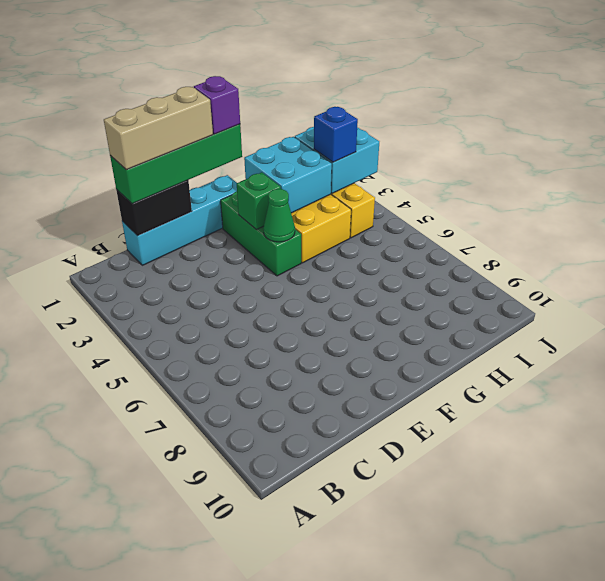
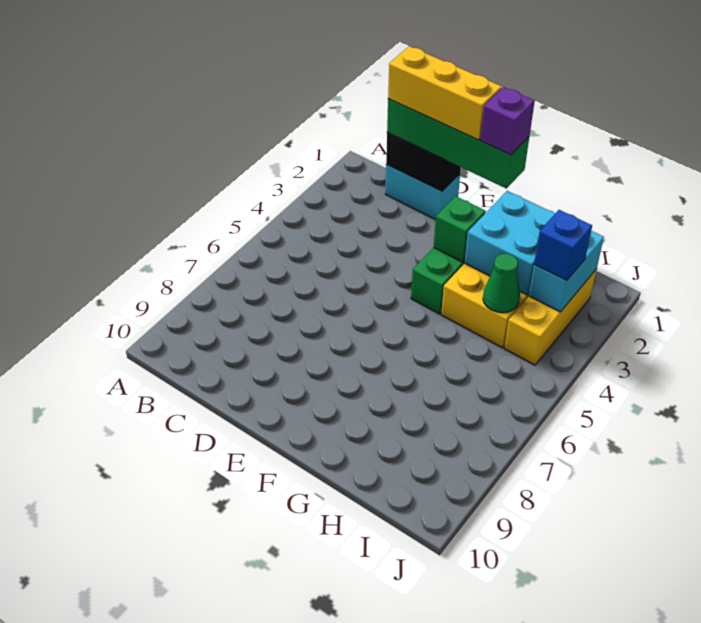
cyan 1x4 brick [122,175,237,265] -> cyan 1x2 brick [385,165,460,220]
tan 1x3 brick [104,87,213,170] -> yellow 1x3 brick [388,46,502,140]
green 1x1 cone [263,189,295,242] -> green 1x1 cone moved to [483,254,520,313]
cyan 2x2 brick [295,127,379,193] -> cyan 1x2 brick [529,231,604,312]

